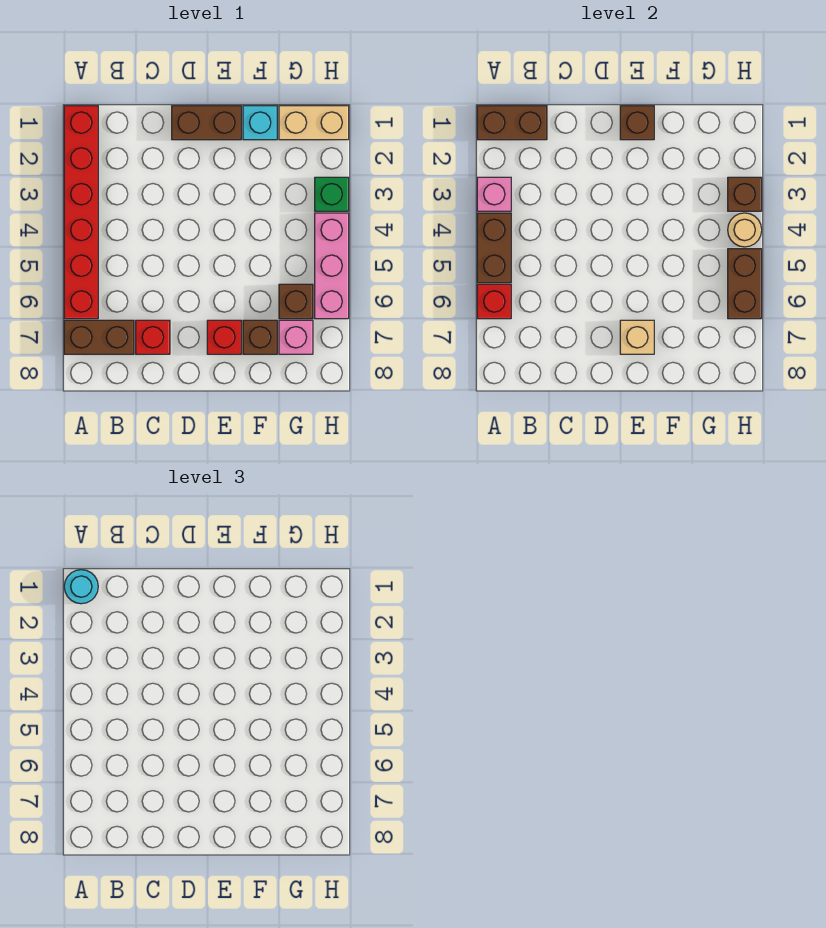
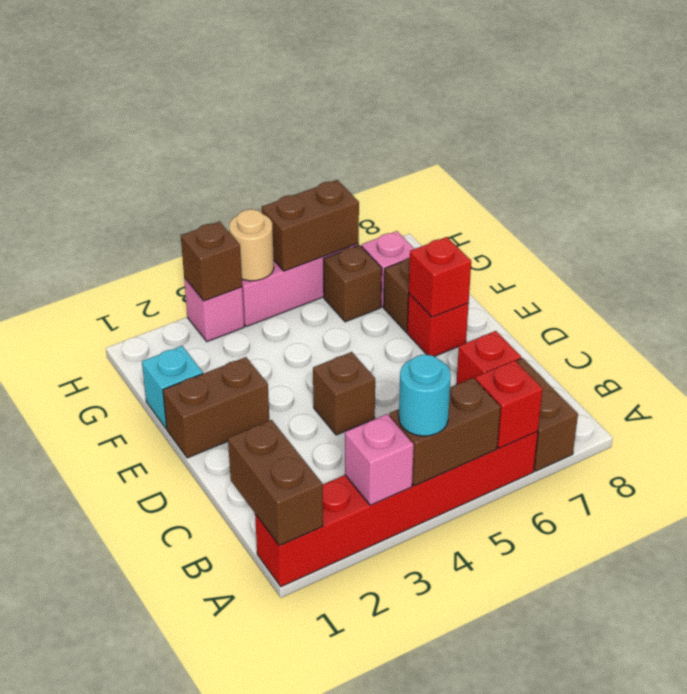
cyan 1x1 round brick [64,570,98,604] -> cyan 1x1 round brick moved to [399,355,451,436]
brown 1x2 brick [172,106,241,140] -> brown 1x2 brick turned to [163,357,269,458]
brown 1x1 brick [620,106,654,140] -> brown 1x1 brick moved to [313,352,375,435]
tan 1x1 brick [620,320,654,354] -> red 1x1 brick [409,237,471,317]
tan 1x2 brick [279,106,349,140] -> none
green 1x1 brick [315,177,349,211] -> pink 1x1 brick [184,278,244,342]

